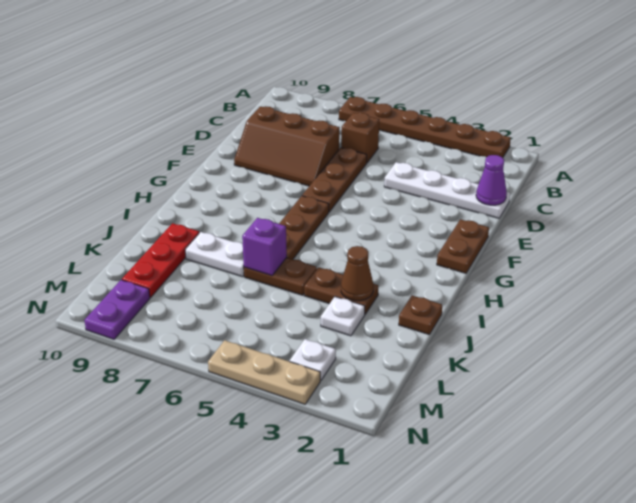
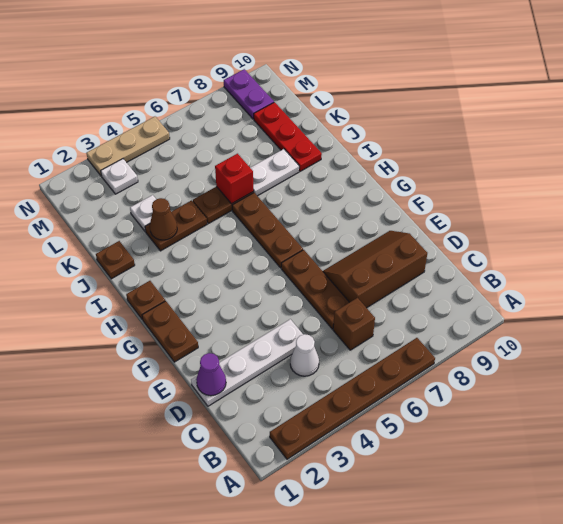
none -> white 1x1 cone [290,334,319,376]
none -> brown 1x1 plate [126,281,165,320]
purple 1x1 brick [242,218,287,276] -> red 1x1 brick [215,154,254,204]

